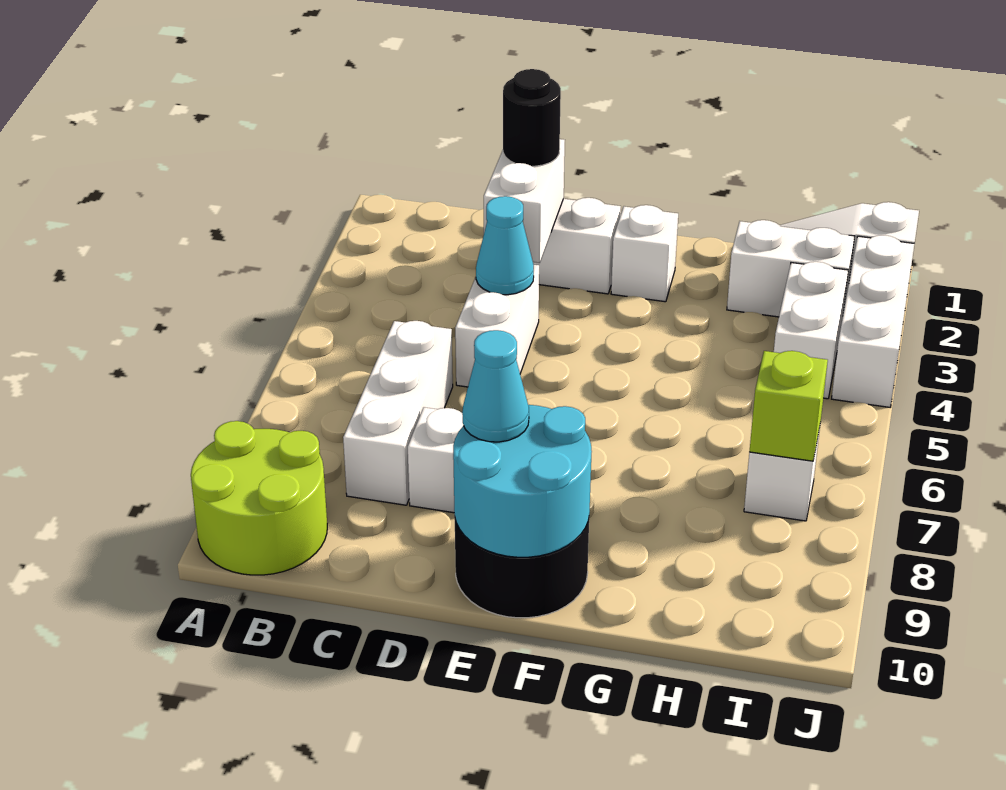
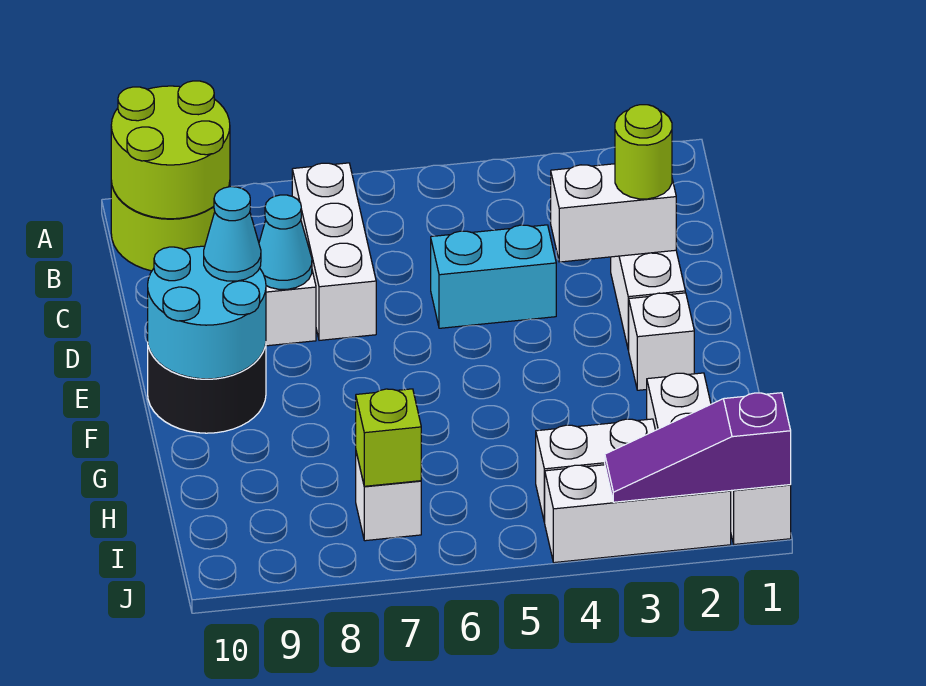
none -> lime 2x2 round brick [111,81,230,219]
white 1x3 brick [343,321,453,505] -> white 1x3 brick turned to [292,163,376,340]
black 1x1 round brick [503,69,561,166] -> lime 1x1 round brick [615,105,672,199]
white 1x2 brick [455,265,539,387] -> cyan 1x2 brick [431,225,556,328]
cyan 1x1 cone [476,196,534,295] -> cyan 1x1 cone moved to [259,195,312,289]
none -> purple 1x3 slope [605,393,791,502]

